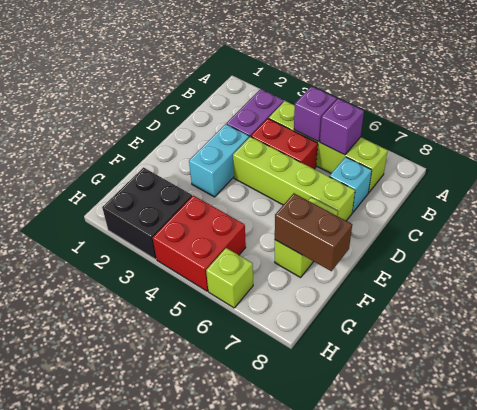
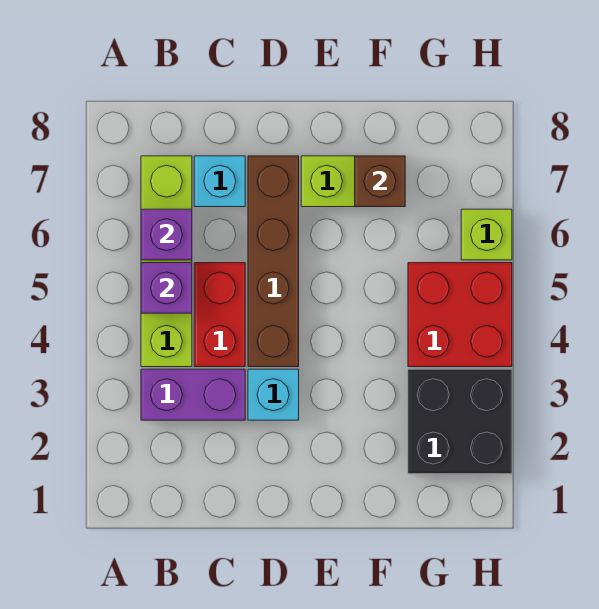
cyan 1x2 brick [189,124,249,197] -> cyan 1x1 brick [248,369,299,420]
lime 1x4 brick [233,137,355,221] -> brown 1x4 brick [248,156,299,367]
brown 1x2 brick [275,193,352,271] -> brown 1x1 brick [355,156,405,207]

